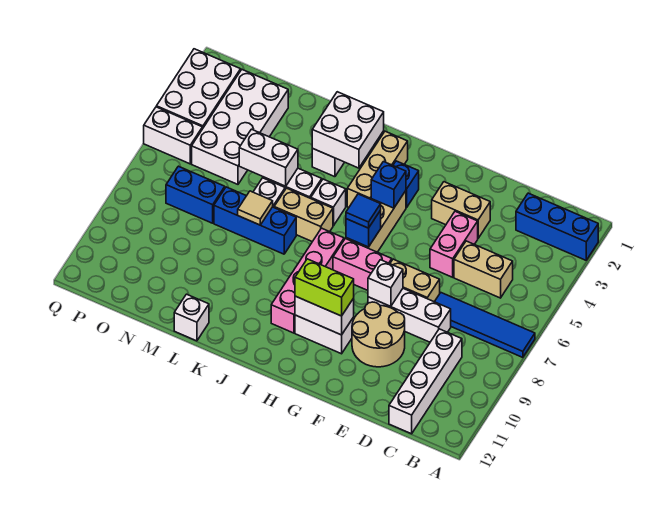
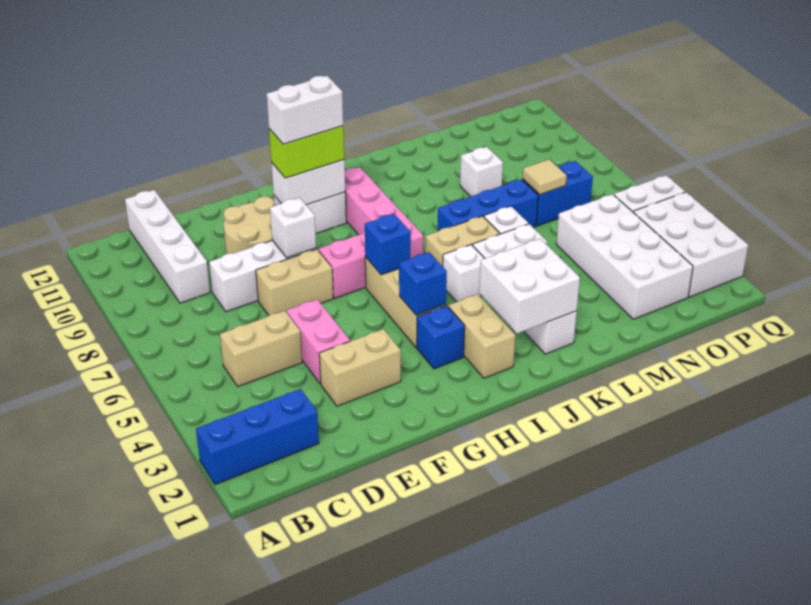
blue 1x4 tile [435,293,535,357] -> none
blue 1x1 tile [346,194,381,228] -> none
tan 1x3 brick [347,131,408,208] -> tan 1x2 brick [448,294,515,378]
white 1x2 brick [239,129,298,186] -> white 1x2 brick moved to [267,76,343,144]
tan 1x1 tile [238,191,273,225] -> tan 1x1 tile moved to [523,159,567,195]
white 1x1 brick [174,294,209,341] -> white 1x1 brick moved to [460,147,503,197]

